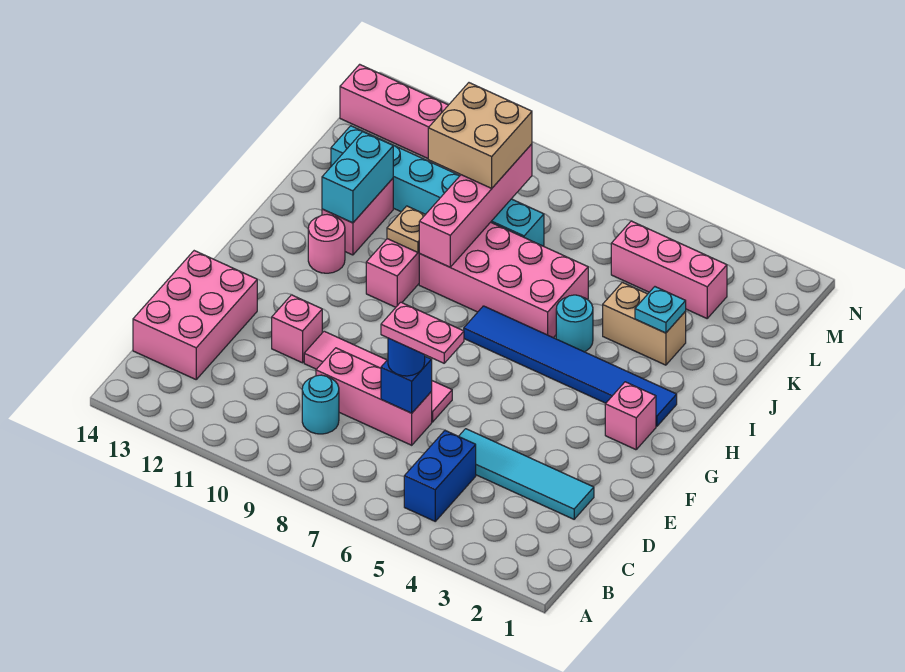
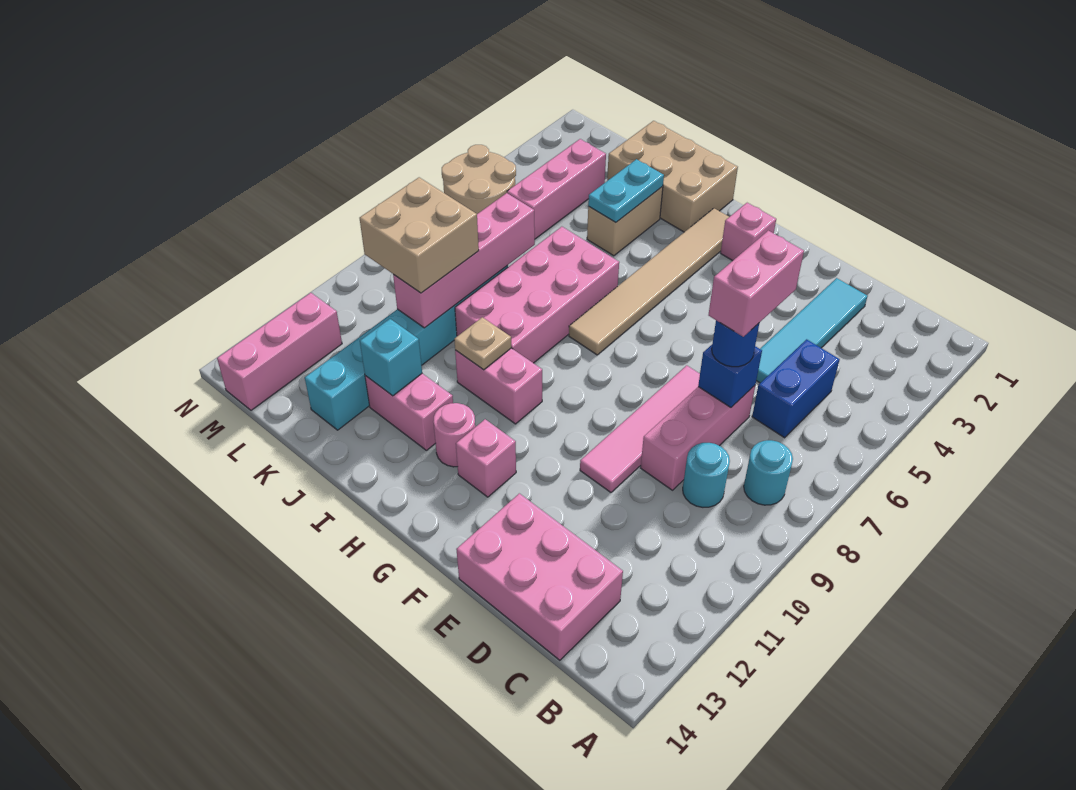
blue 1x2 brick [404,430,476,521] -> blue 1x2 brick turned to [752,339,840,438]
pink 1x2 plate [381,302,464,363] -> pink 1x2 brick [709,231,804,337]
pink 1x1 brick [272,295,322,363] -> pink 1x1 brick moved to [456,419,516,497]
blue 1x6 tile [464,306,677,426] -> tan 1x6 tile [569,208,729,355]
none -> tan 2x3 brick [607,121,738,232]
cyan 1x1 round brick [556,295,593,352] -> cyan 1x1 round brick moved to [744,440,793,505]
pink 1x4 brick [419,144,532,267] -> pink 1x4 brick turned to [393,193,535,328]
cyan 1x2 brick [322,132,393,223] -> cyan 1x1 brick [360,319,422,396]
cyan 1x1 plate [635,287,686,333] -> cyan 1x2 plate [588,159,664,222]
none -> tan 2x2 round brick [442,145,516,214]

